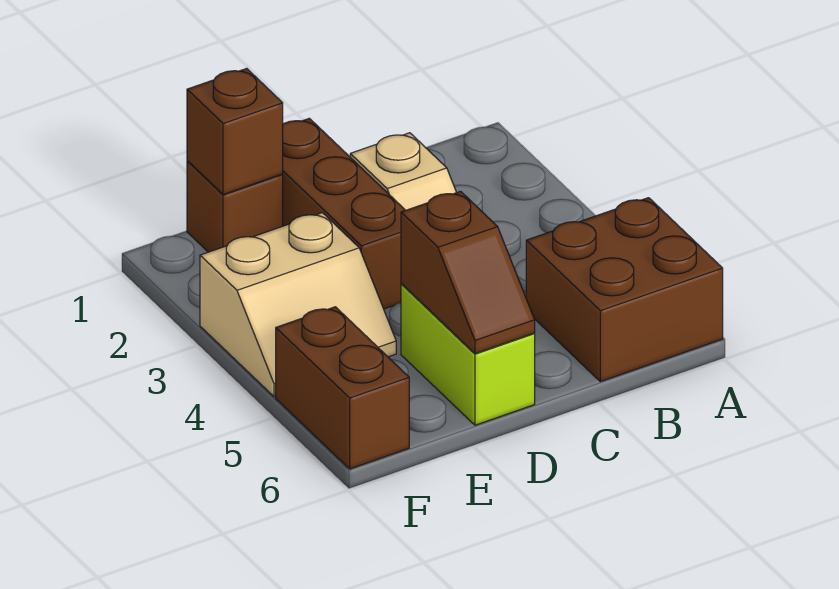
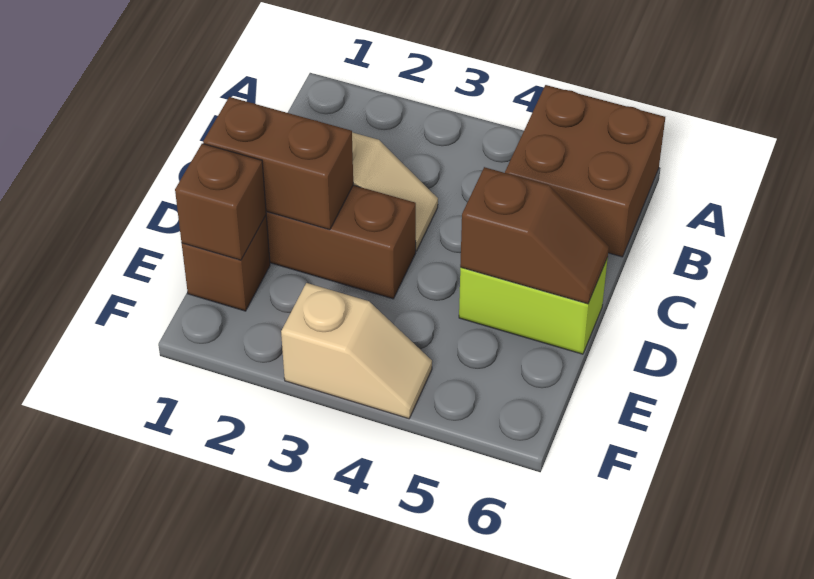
tan 2x2 slope [200,213,396,397] -> tan 1x2 slope [281,283,432,419]
brown 1x2 brick [276,307,409,469] -> brown 1x2 brick moved to [203,97,353,230]

